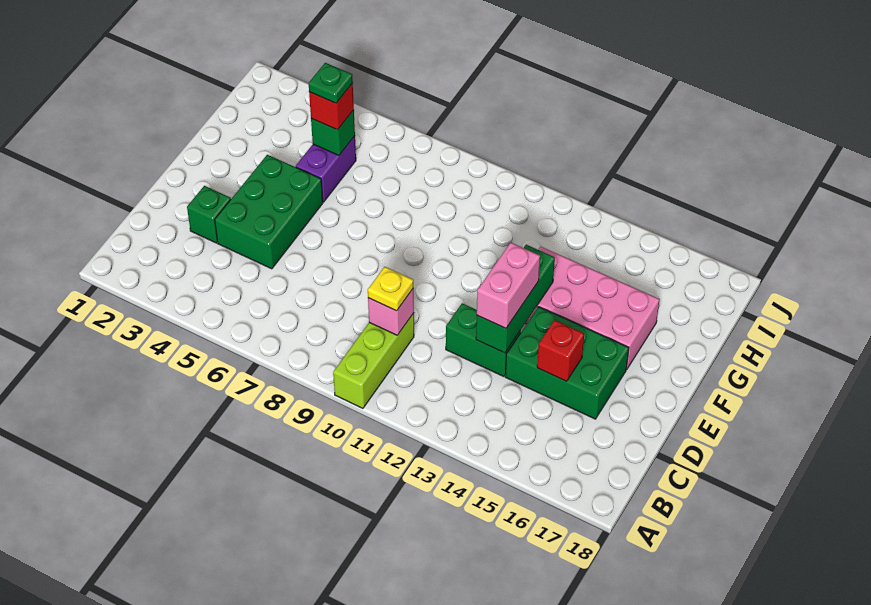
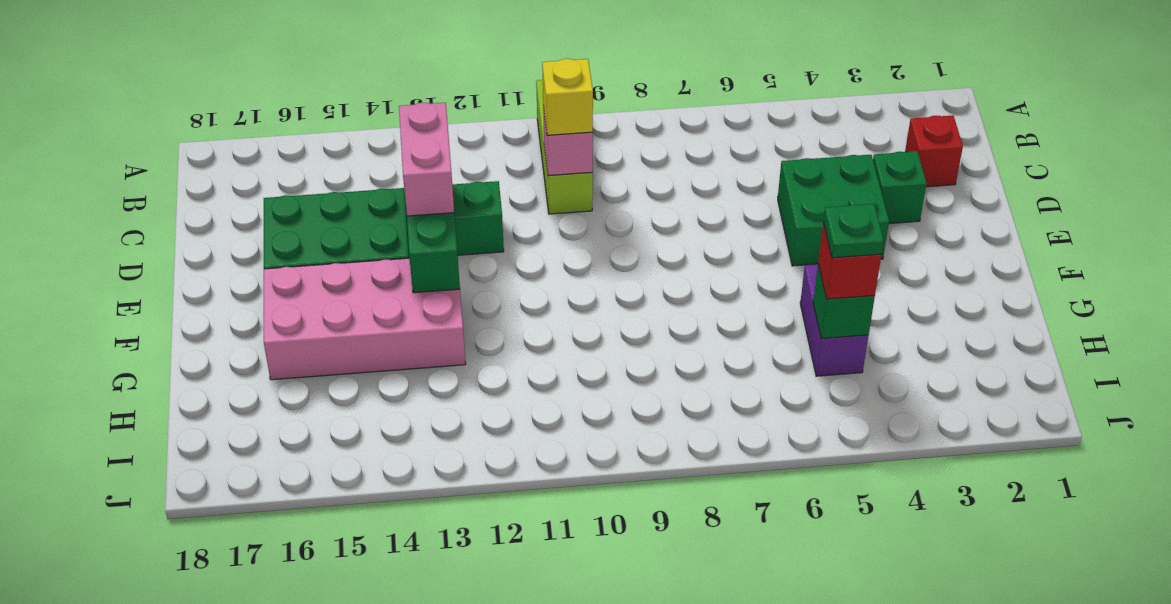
yellow 1x1 plate [368,267,413,311] -> yellow 1x1 brick [542,59,593,135]
green 2x3 brick [215,155,323,269] -> green 2x2 brick [778,155,889,266]
red 1x1 brick [537,320,584,381] -> red 1x1 brick moved to [905,115,963,187]

